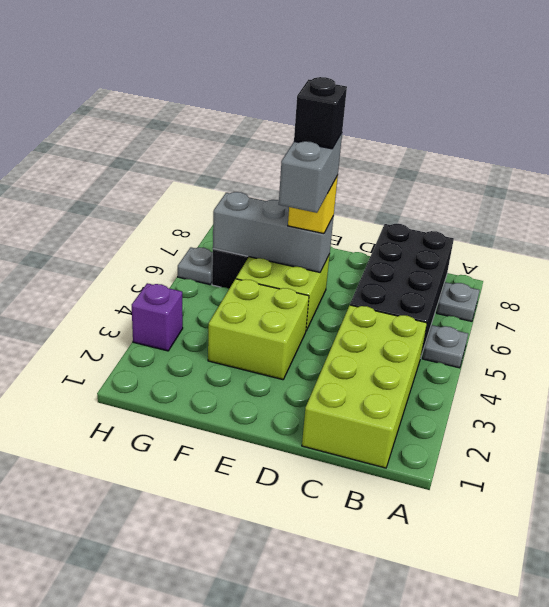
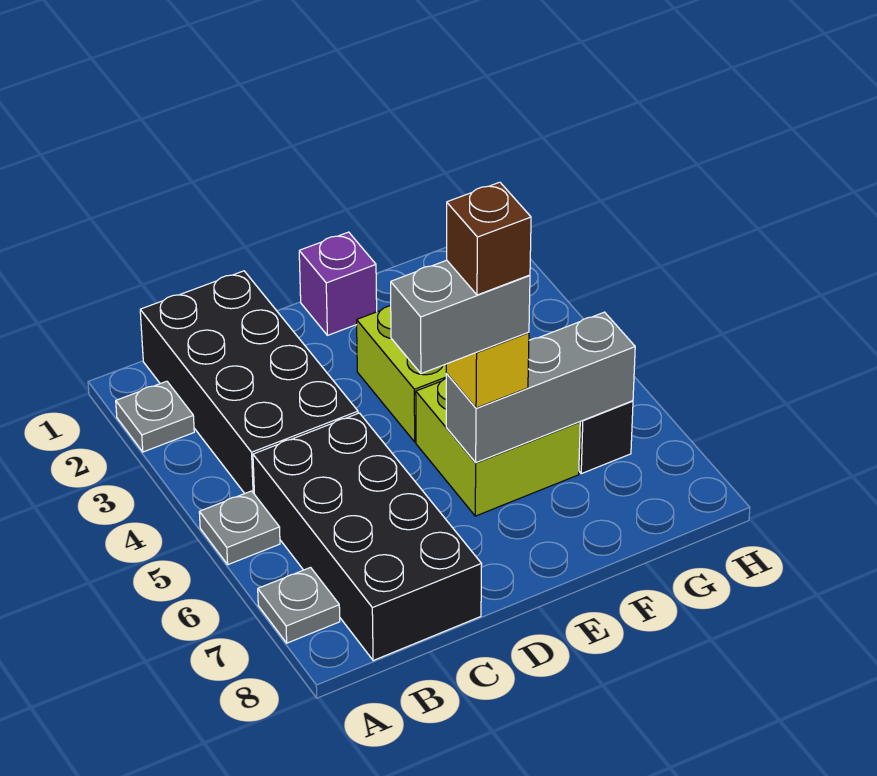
lime 2x4 brick [302,305,427,468] -> black 2x4 brick [140,271,358,493]
grey 1x2 brick [279,133,342,213] -> grey 1x2 brick turned to [391,260,530,374]
black 1x1 brick [294,77,347,149] -> brown 1x1 brick [447,182,531,295]
purple 1x1 brick [132,283,183,351] -> purple 1x1 brick moved to [299,232,377,335]
grey 1x1 plate [178,247,213,285] -> grey 1x1 plate moved to [116,381,194,452]

